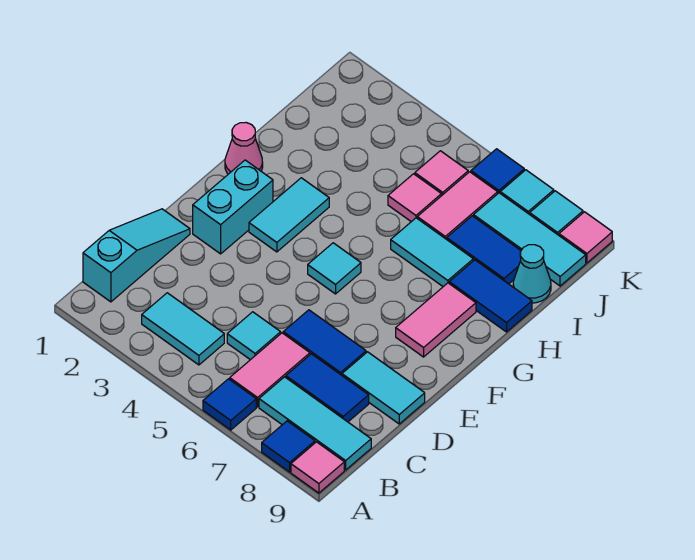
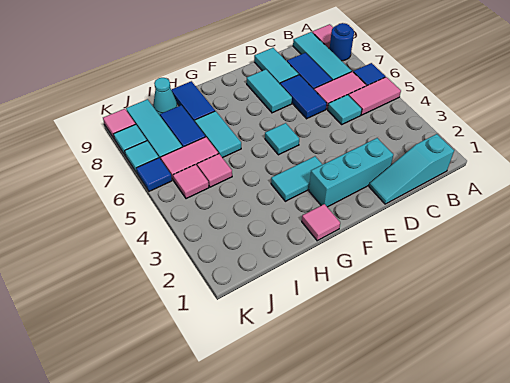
blue 1x1 tile [262,421,315,472] -> blue 1x1 round brick [330,23,354,61]
cyan 1x2 tile [142,293,224,365] -> cyan 1x2 tile moved to [247,69,292,113]
cyan 1x2 brick [193,160,273,254] -> cyan 1x3 brick [309,138,393,207]
pink 1x2 tile [396,283,476,357] -> pink 1x2 tile moved to [348,77,401,115]
pink 1x1 cone [225,123,263,174] -> pink 1x1 tile [302,204,340,241]

